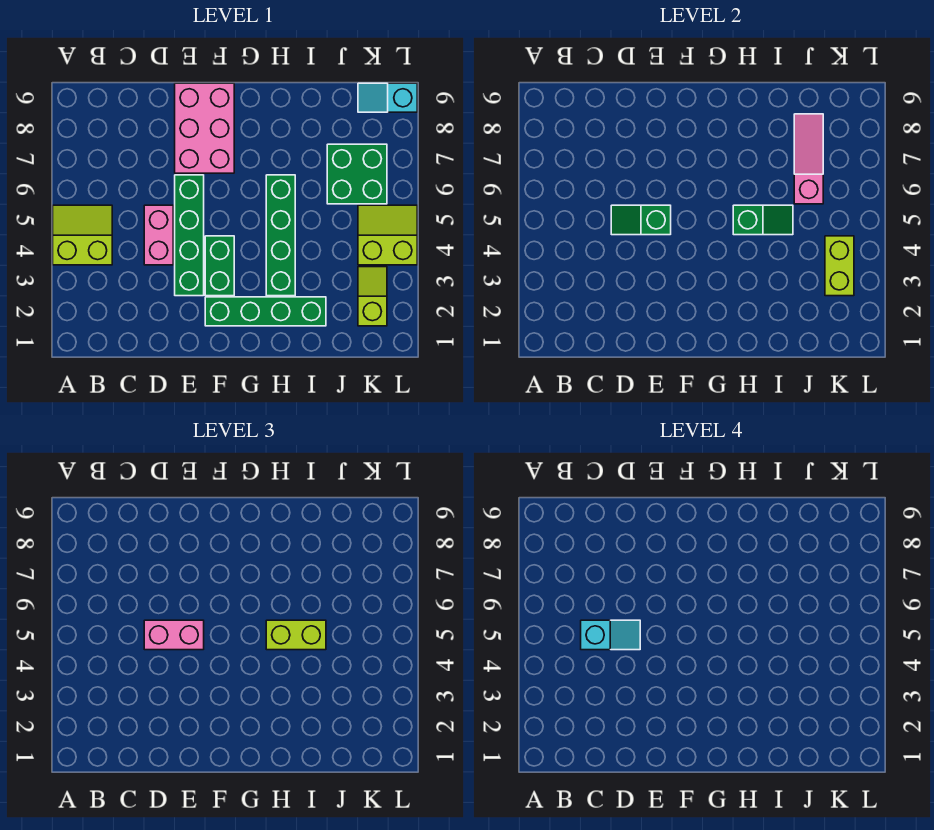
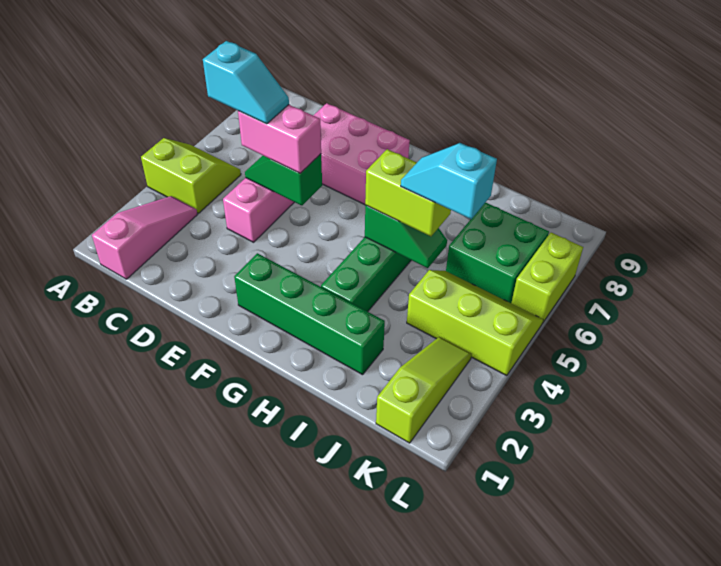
green 1x4 brick [175,175,204,296] -> none
pink 2x3 brick [175,83,234,173] -> pink 2x3 brick turned to [313,103,410,205]
green 1x2 brick [205,236,234,296] -> none
pink 1x3 slope [794,114,823,204] -> pink 1x3 slope moved to [92,196,197,279]
lime 1x2 slope [358,267,387,326] -> lime 1x3 slope [376,337,472,443]
lime 1x2 brick [825,236,854,296] -> lime 1x2 brick moved to [511,233,583,323]
lime 2x2 slope [358,205,417,265] -> lime 2x3 slope [407,270,543,376]
cyan 1x2 slope [358,83,417,112] -> cyan 1x2 slope moved to [401,143,497,219]

